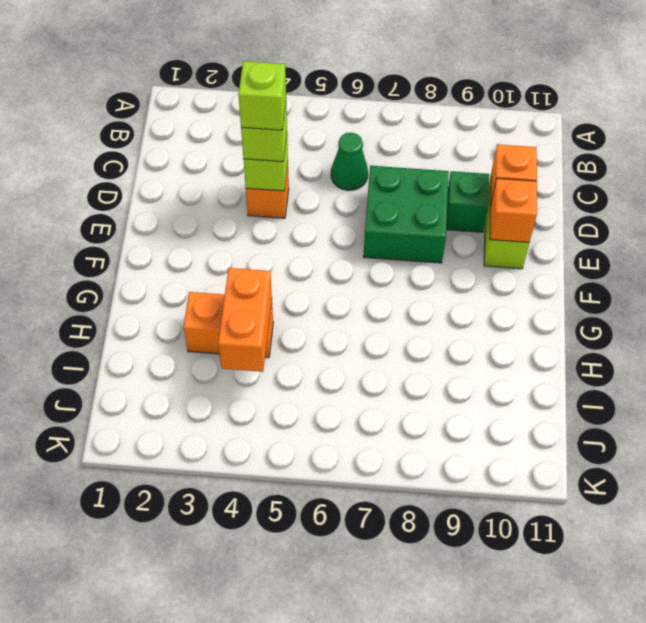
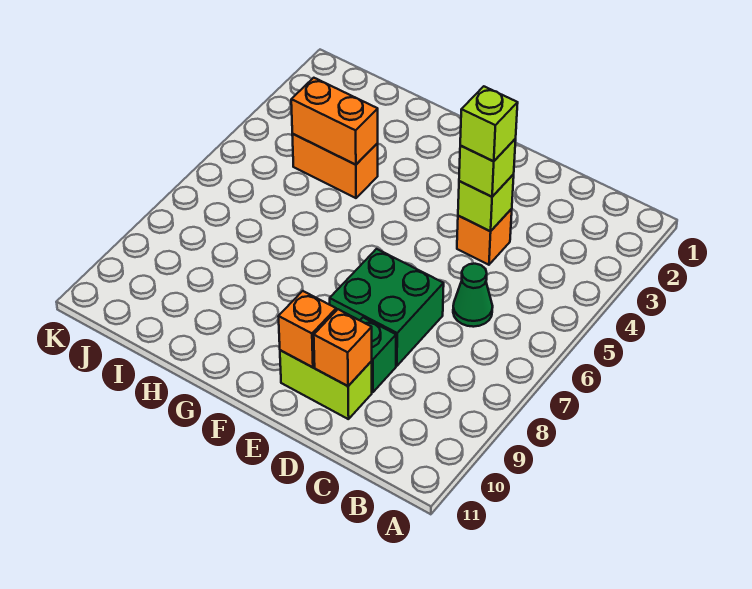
orange 1x2 brick [184,292,273,358] -> orange 1x2 brick turned to [292,134,378,198]

